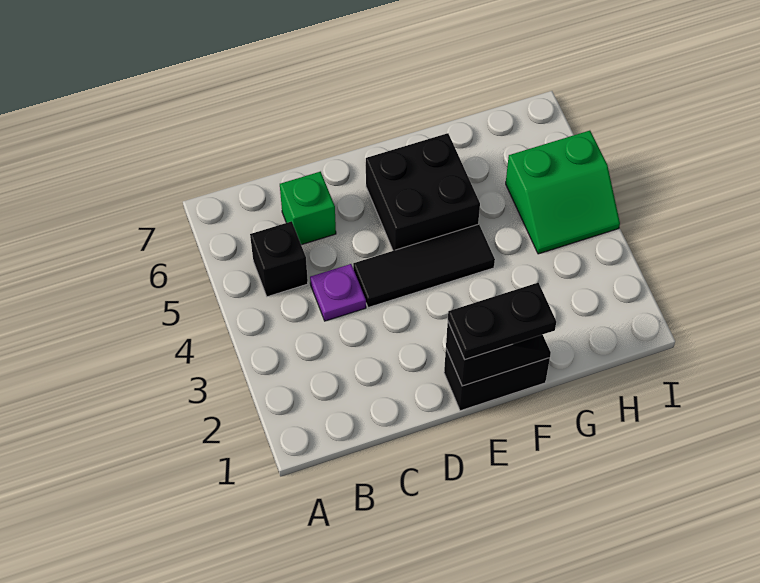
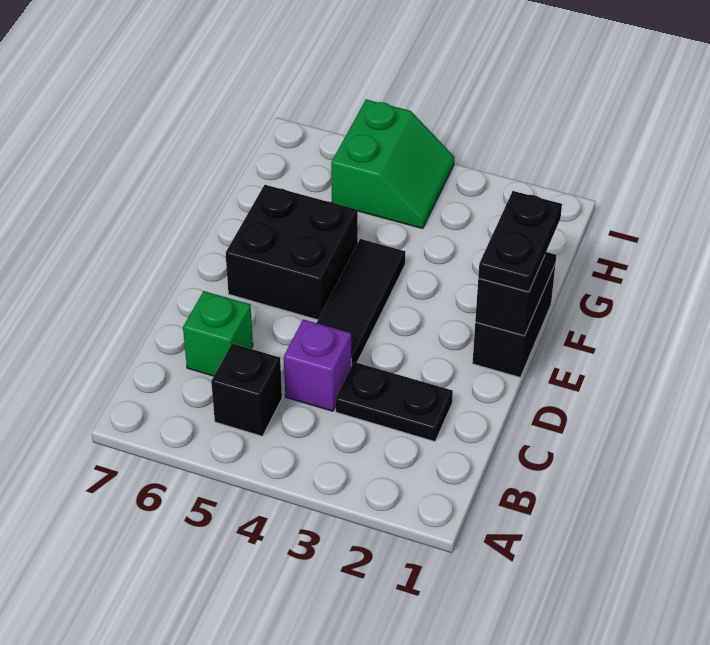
none -> black 1x2 plate [335,362,453,441]
purple 1x1 plate [310,264,366,321] -> purple 1x1 brick [284,319,351,411]

